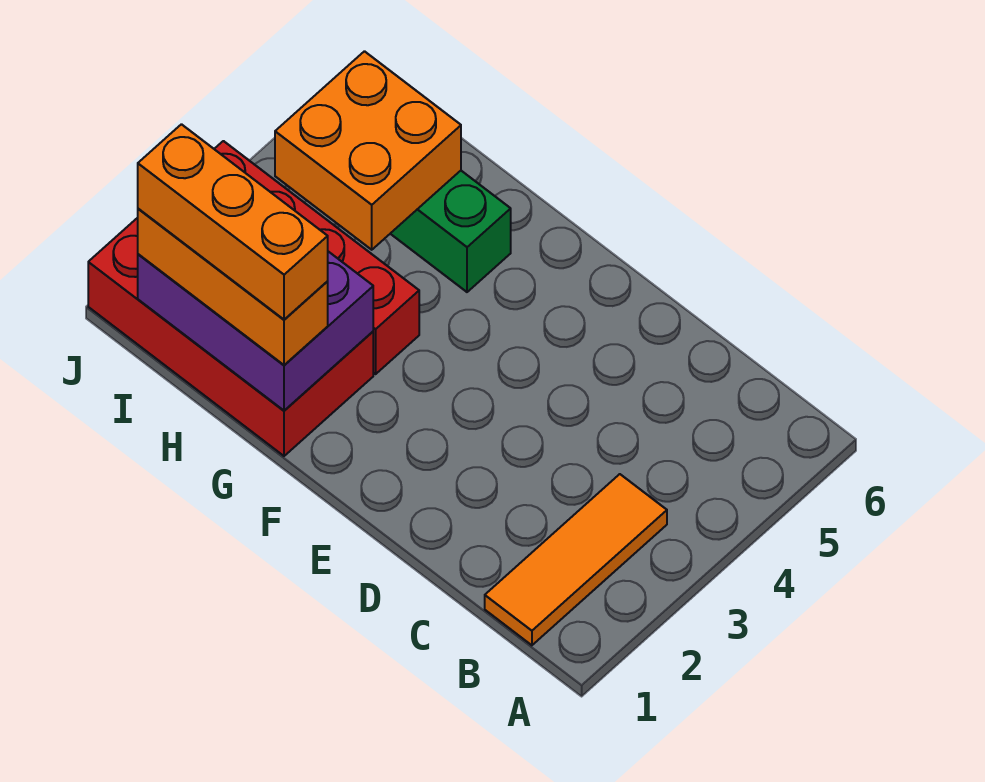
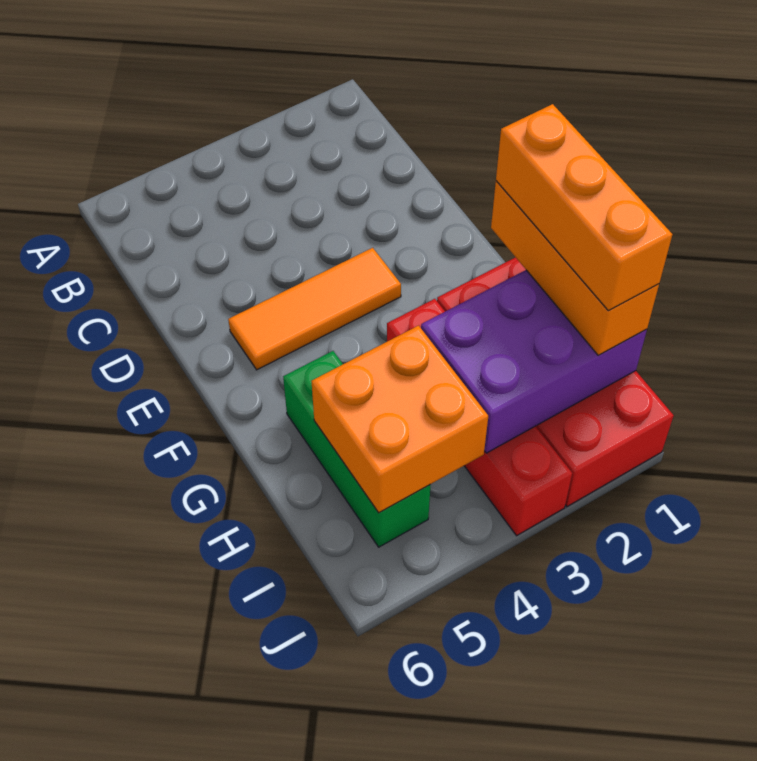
orange 1x3 tile [485,474,667,645] -> orange 1x3 tile moved to [228,248,401,370]
purple 2x3 brick [138,252,373,411] -> purple 2x3 brick turned to [421,270,647,453]

